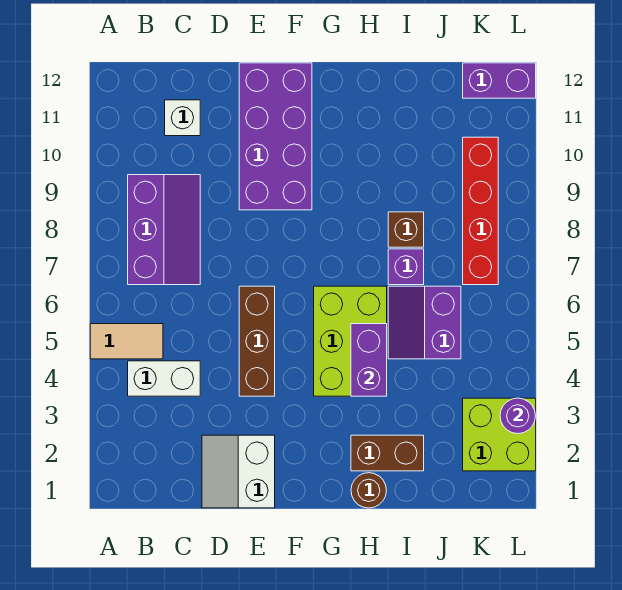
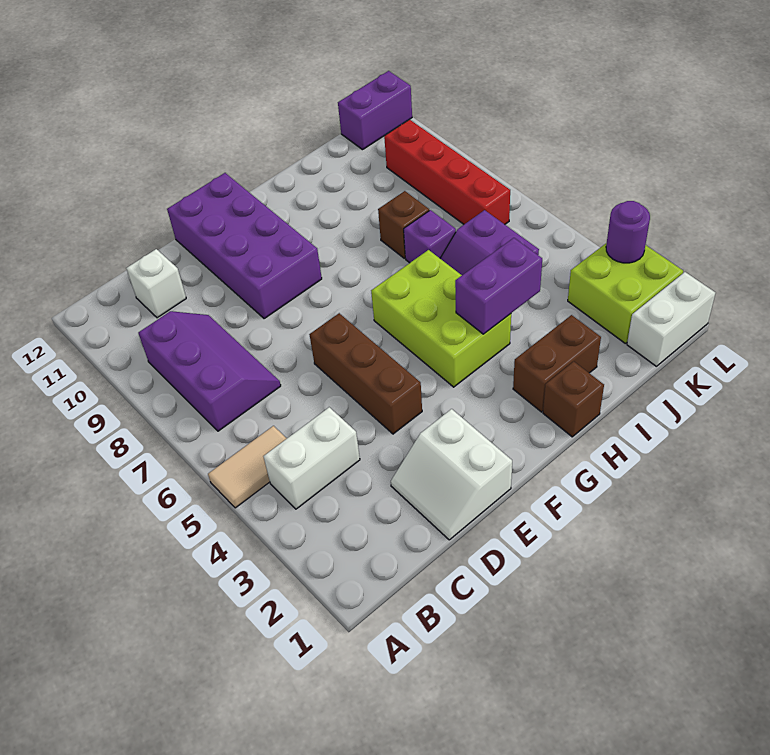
brown 1x1 round brick [351,473,386,508] -> brown 1x1 brick [543,361,604,437]
purple 1x2 brick [351,324,387,396] -> purple 1x2 brick turned to [455,238,542,334]
none -> white 1x2 brick [627,272,715,366]

